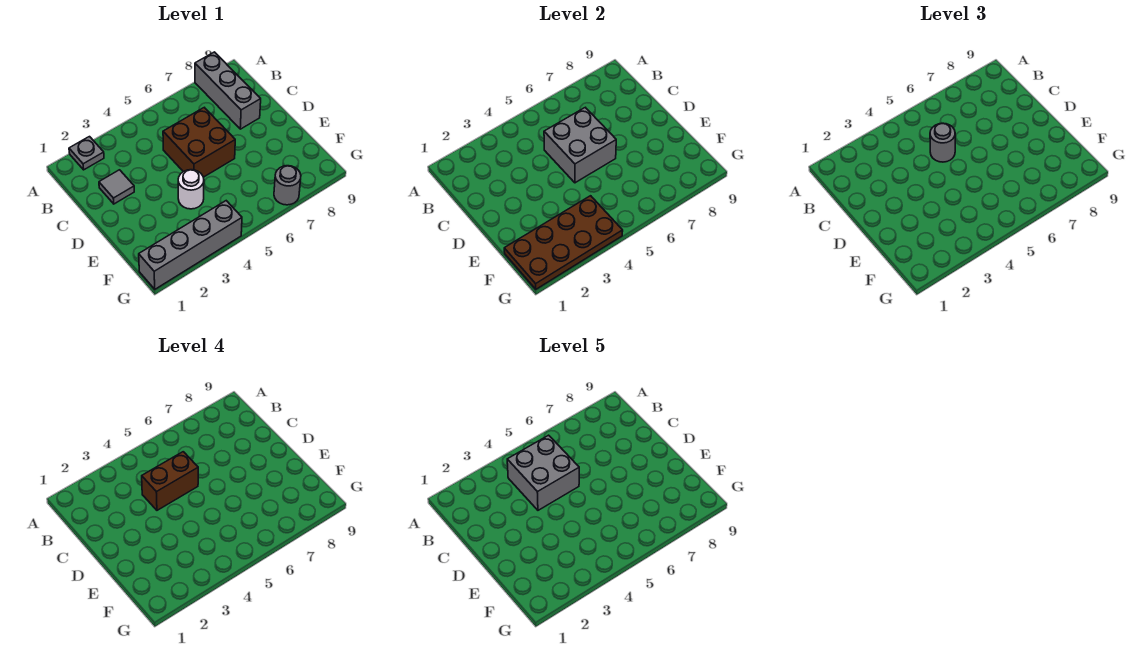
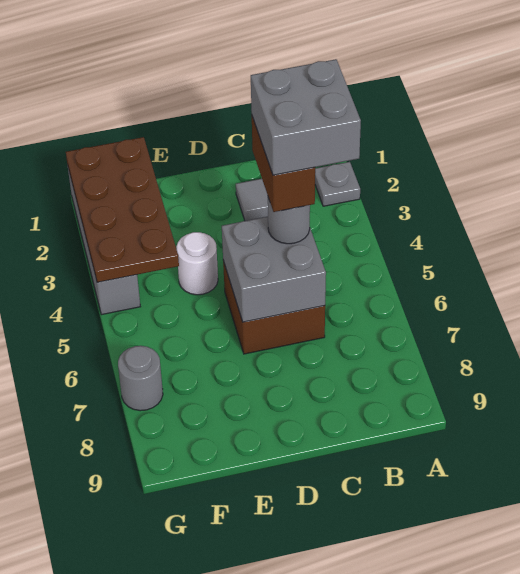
grey 1x3 brick [195,52,261,129] -> none

